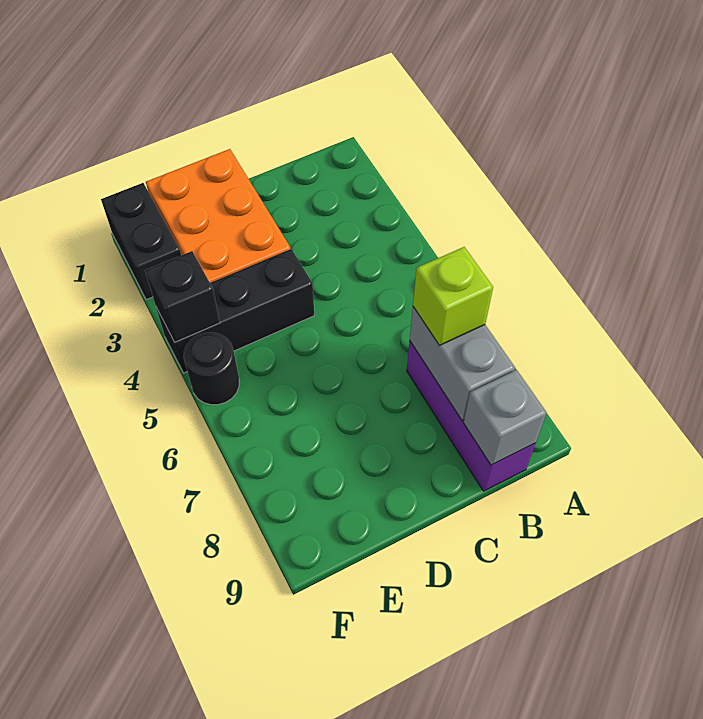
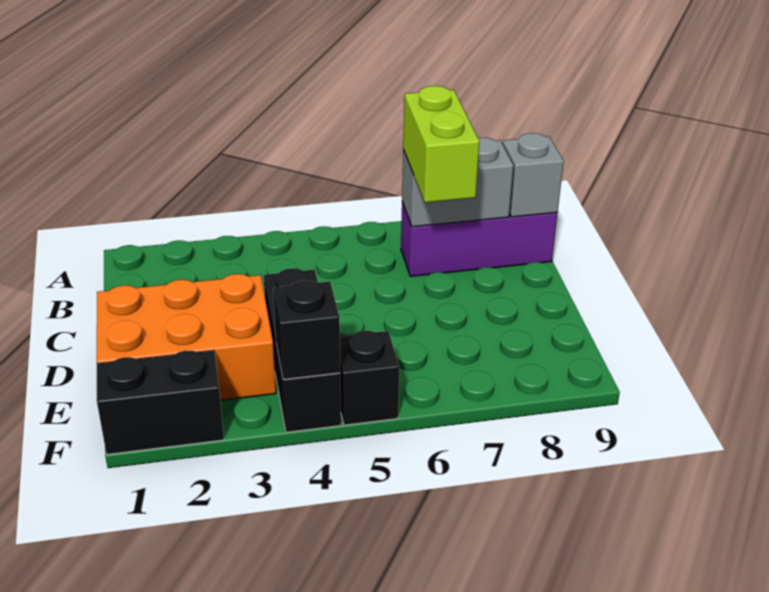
lime 1x1 brick [413,247,493,345] -> lime 1x2 brick [403,86,479,203]
black 1x1 round brick [183,333,239,405] -> black 1x1 brick [340,331,399,425]

